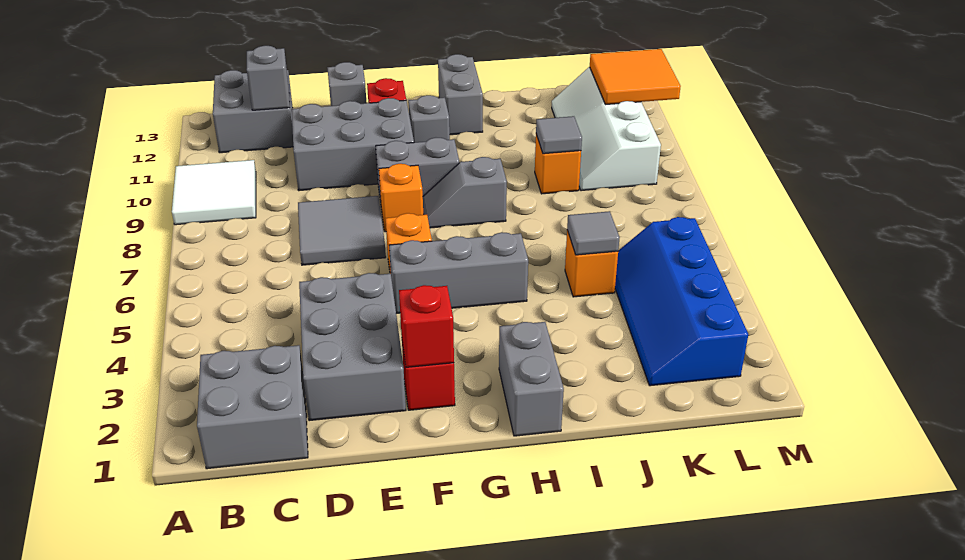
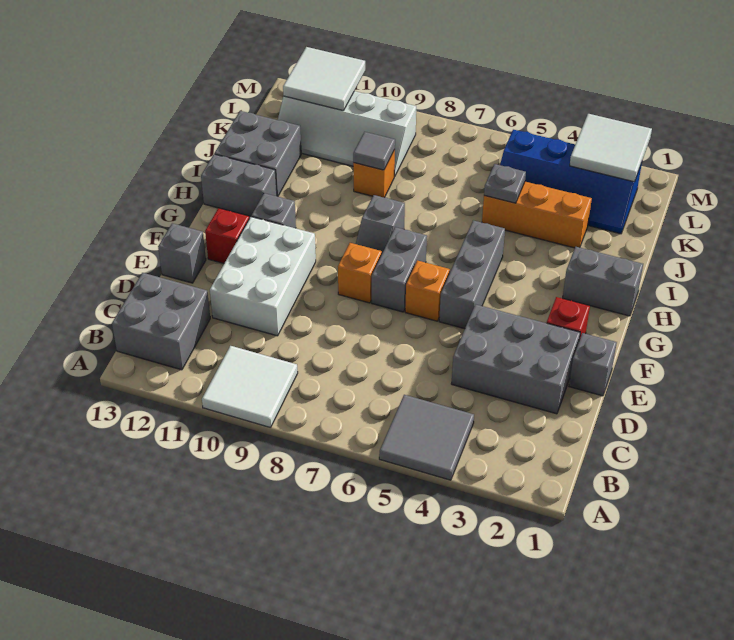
grey 2x2 brick [197,345,308,469] -> grey 2x2 brick moved to [214,111,301,196]
grey 1x1 brick [247,46,290,110] -> grey 1x1 brick moved to [569,333,617,396]
grey 2x2 tile [298,196,386,265] -> grey 2x2 tile moved to [379,395,474,480]
grey 2x3 brick [292,98,414,191] -> white 2x3 brick [210,217,316,336]
red 1x1 brick [399,285,454,367] -> none
grey 1x2 brick [376,138,459,202] -> grey 1x2 brick moved to [372,227,427,312]
orange 1x1 brick [565,230,618,297] -> orange 1x3 brick [482,182,592,248]
grey 1x1 tile [567,211,620,255] -> grey 1x1 plate [484,164,526,203]
none -> white 2x2 tile [570,114,652,182]
orange 2x2 tile [590,49,681,104] -> white 2x2 tile [283,47,365,111]

